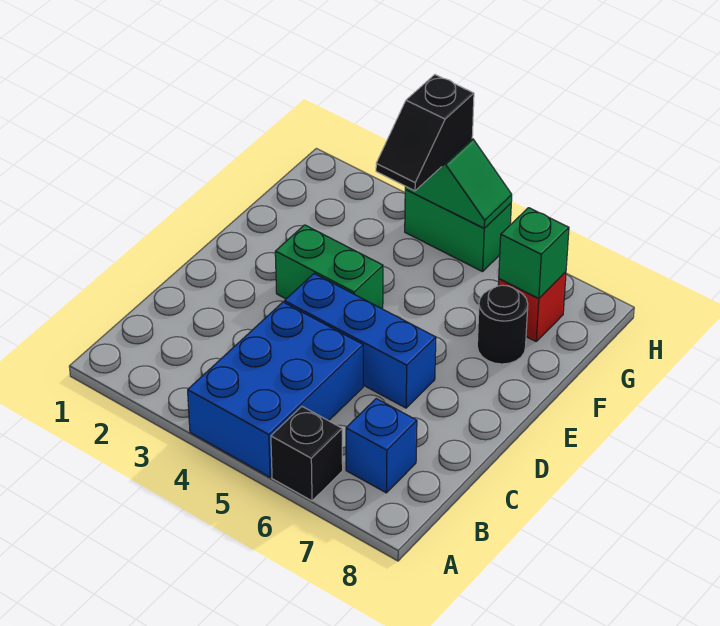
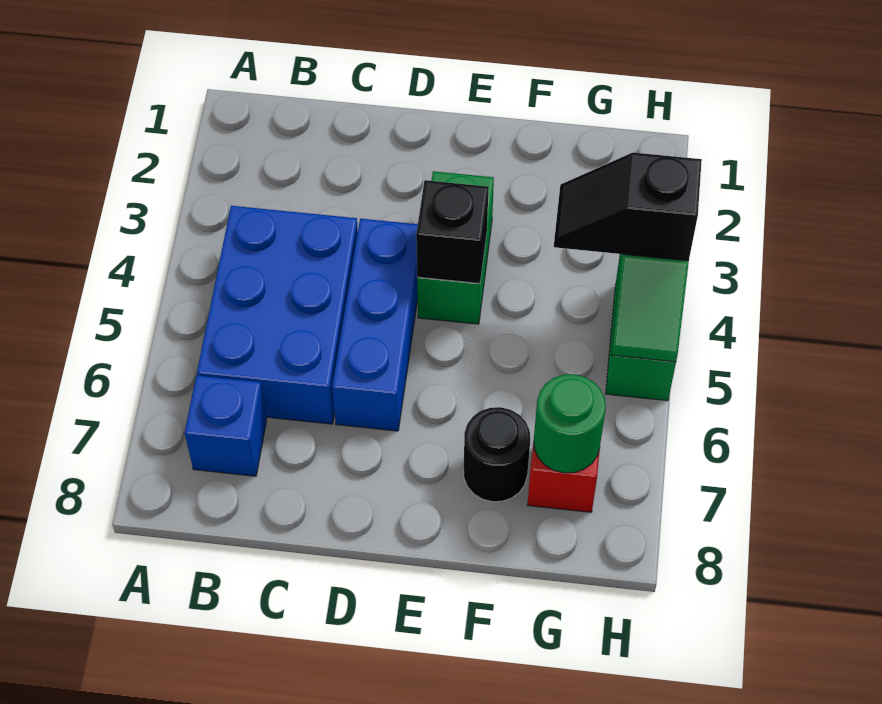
blue 2x3 brick [188,302,363,477] -> blue 2x3 brick turned to [197,206,358,424]
black 1x1 brick [271,407,343,501] -> black 1x1 brick moved to [416,180,489,284]
green 1x1 brick [499,208,569,298] -> green 1x1 round brick [534,374,606,473]

